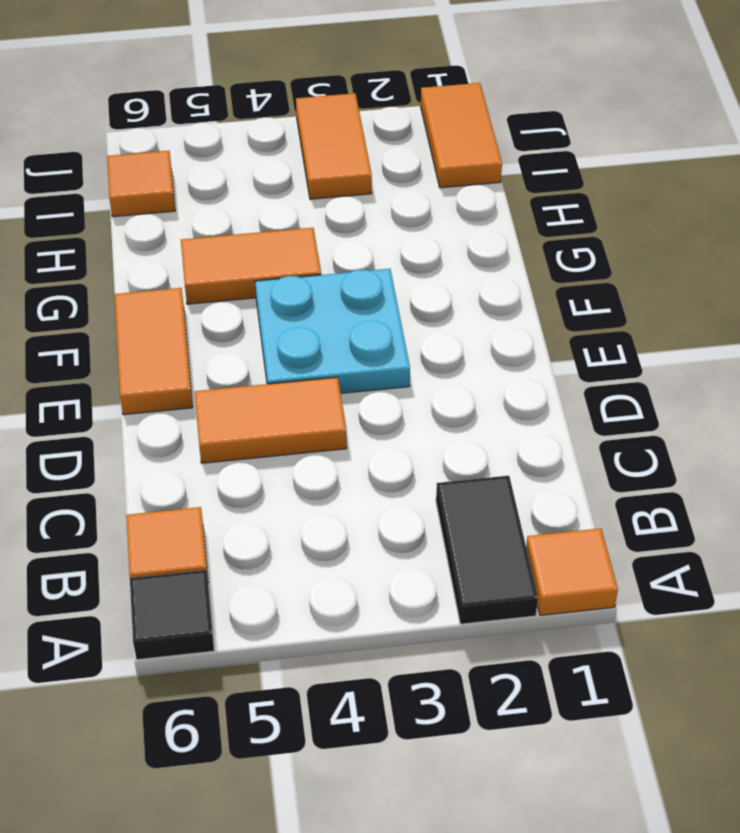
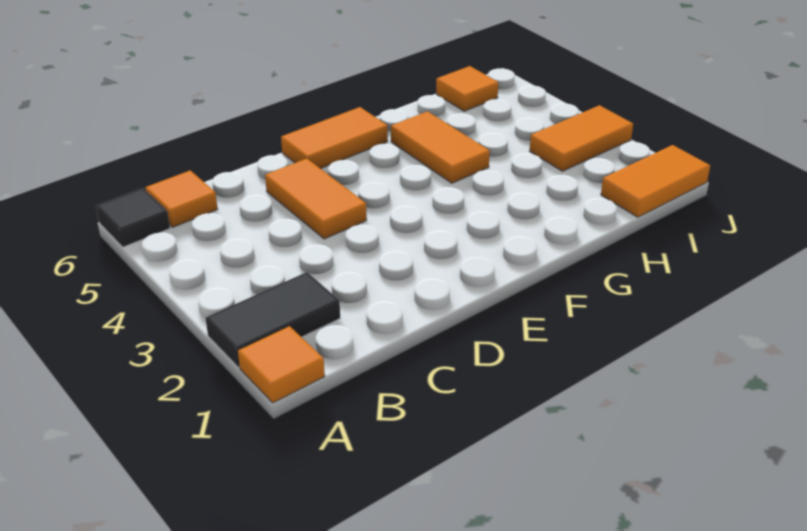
cyan 2x2 plate [255,269,410,393] -> none

